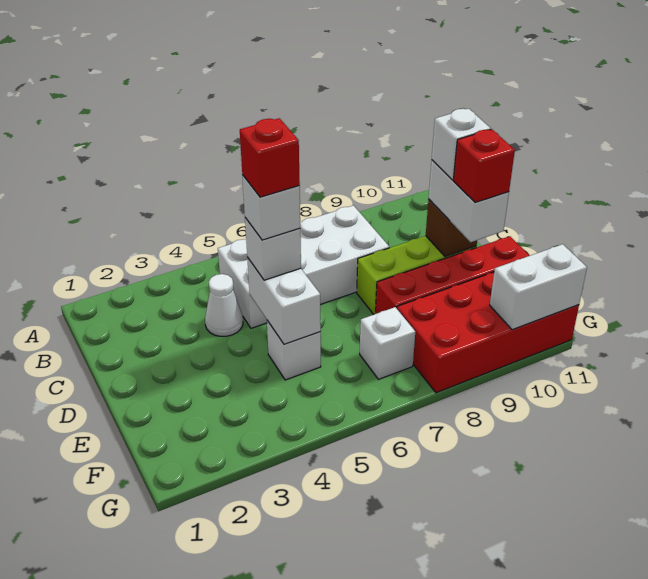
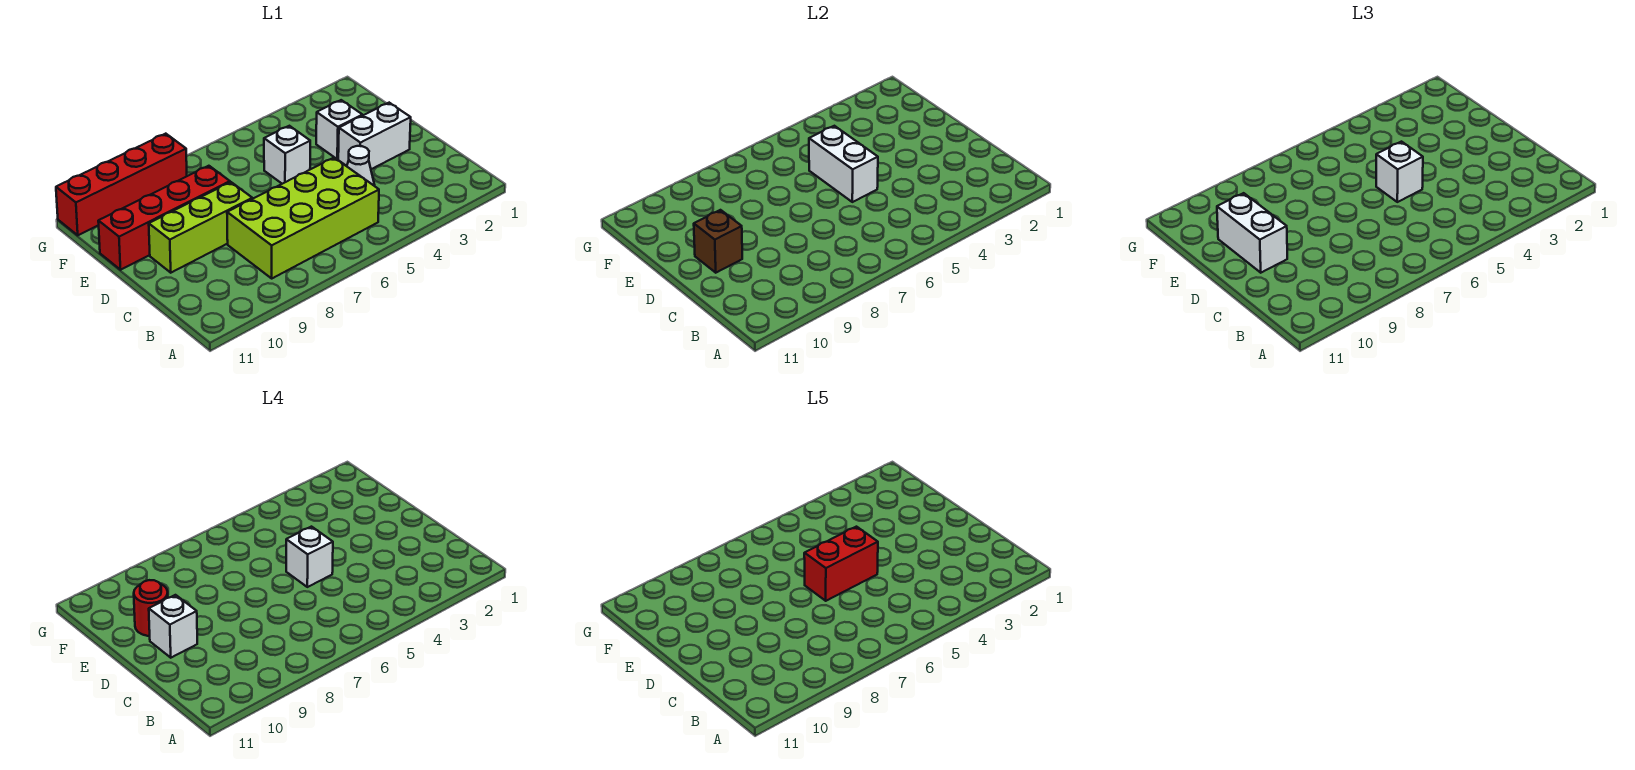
white 2x4 brick [218,205,389,328] -> lime 2x4 brick [227,158,379,278]
red 1x1 brick [240,118,300,197] -> red 1x2 brick [804,527,878,601]
red 1x1 brick [453,129,515,203] -> red 1x1 round brick [134,580,168,636]
white 1x1 brick [360,307,415,379] -> white 1x1 brick moved to [316,100,362,159]
red 2x4 brick [397,272,579,393] -> red 1x4 brick [56,134,187,235]
white 1x2 brick [490,244,587,330] -> white 1x2 brick moved to [338,103,411,169]

